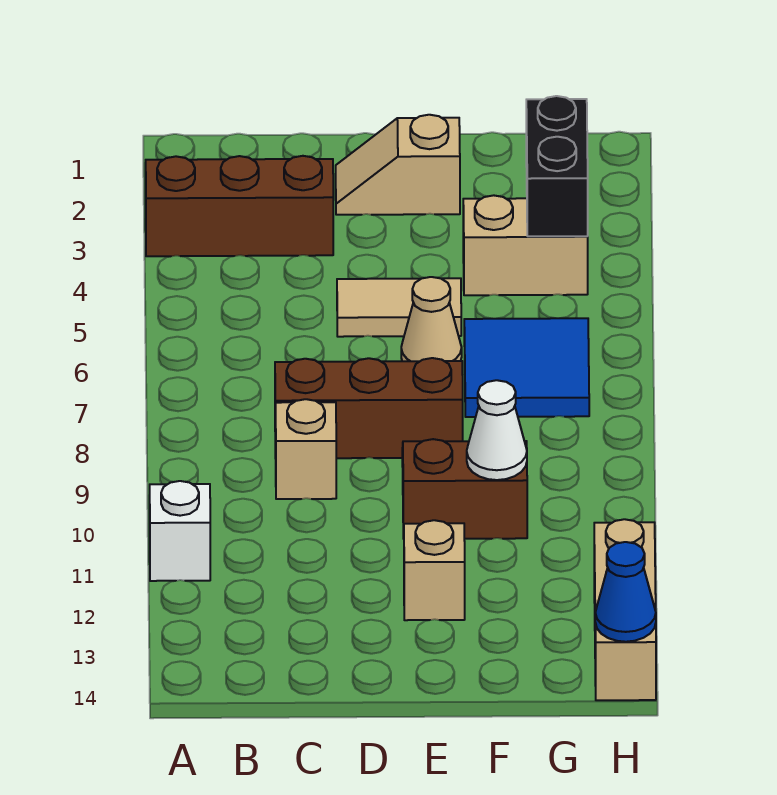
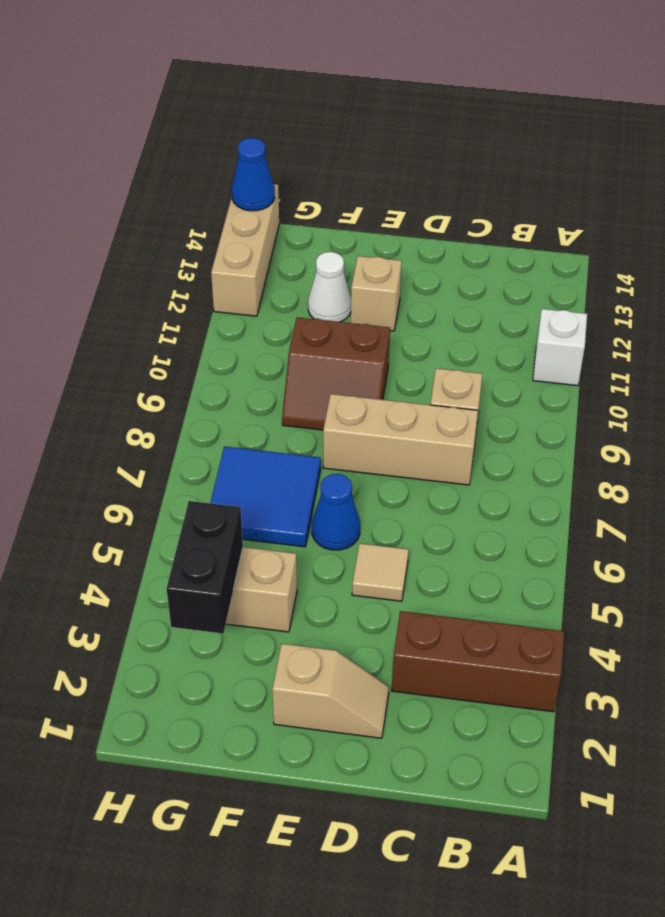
brown 1x3 brick [275,358,463,458] -> tan 1x3 brick [323,394,478,485]
tan 1x2 tile [337,278,461,337] -> tan 1x1 tile [352,543,409,601]
tan 1x1 cone [401,277,462,361] -> blue 1x1 cone [312,474,360,550]
white 1x1 cone [467,380,527,480] -> white 1x1 cone moved to [308,252,351,322]

